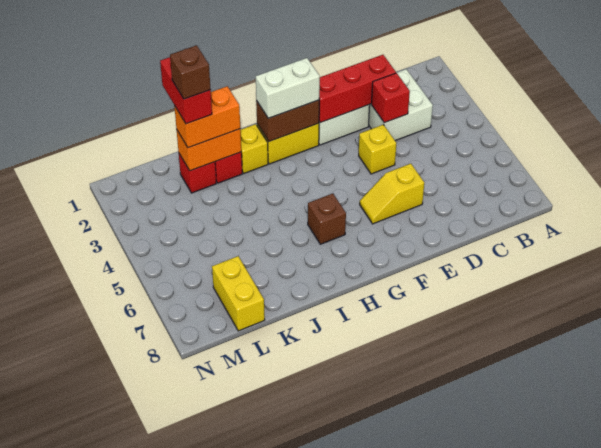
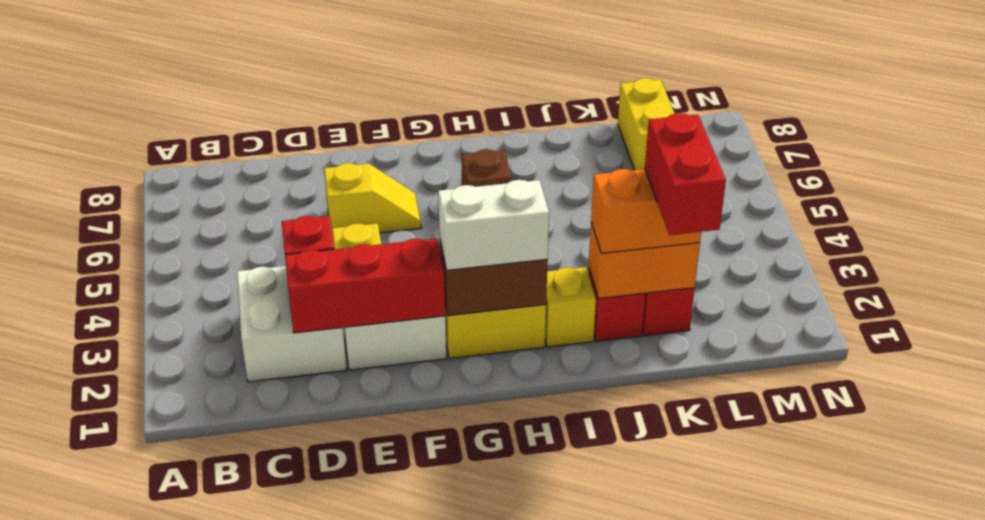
brown 1x1 brick [170,45,211,99] -> none

